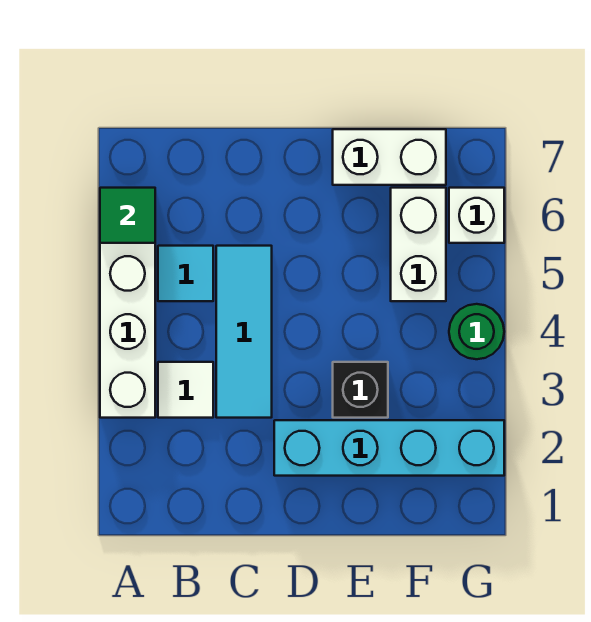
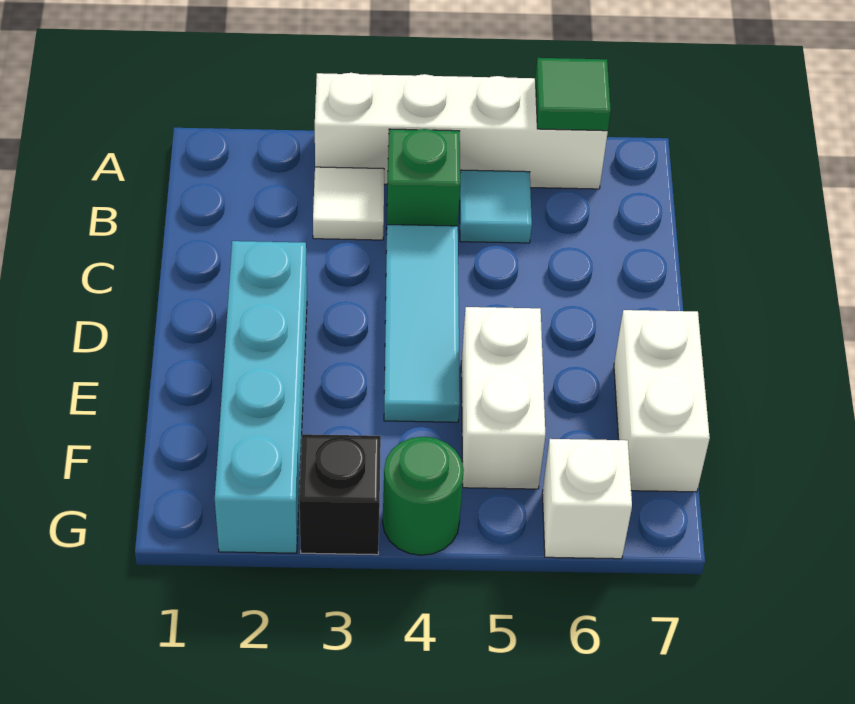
none -> green 1x1 brick [387,129,460,226]
cyan 1x3 tile [216,246,272,418] -> cyan 1x3 tile turned to [384,225,460,422]
black 1x1 brick [333,362,388,418] -> black 1x1 brick moved to [299,434,381,555]
white 1x2 brick [391,188,446,301] -> white 1x2 brick turned to [461,307,545,489]

